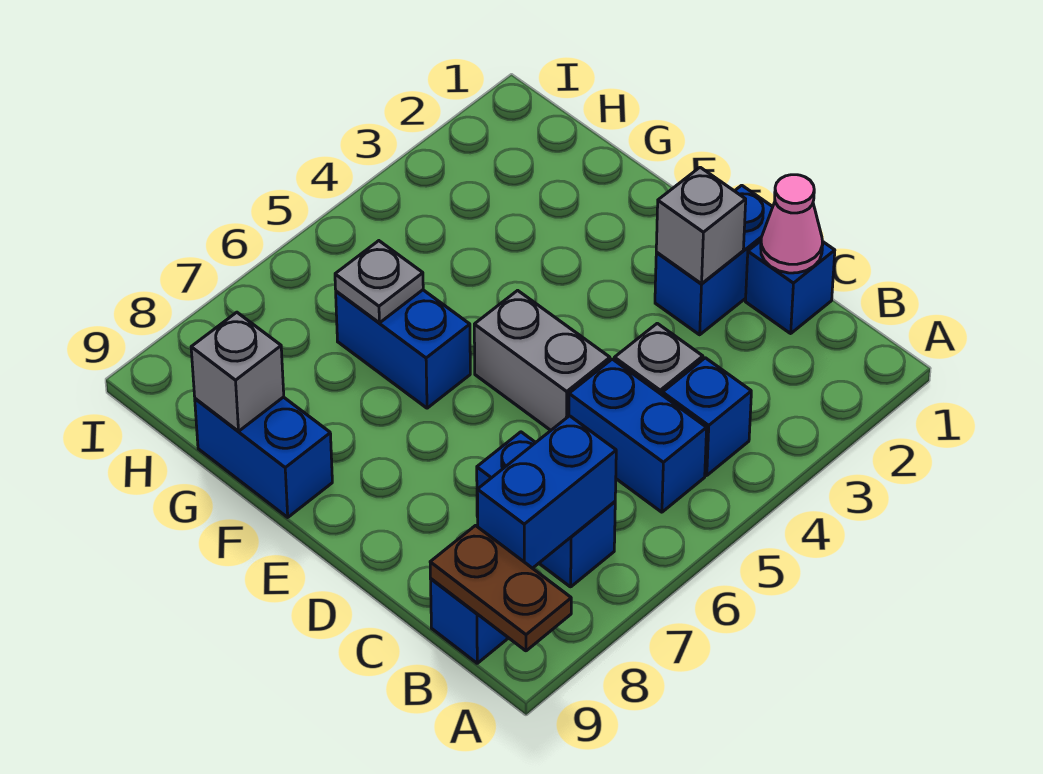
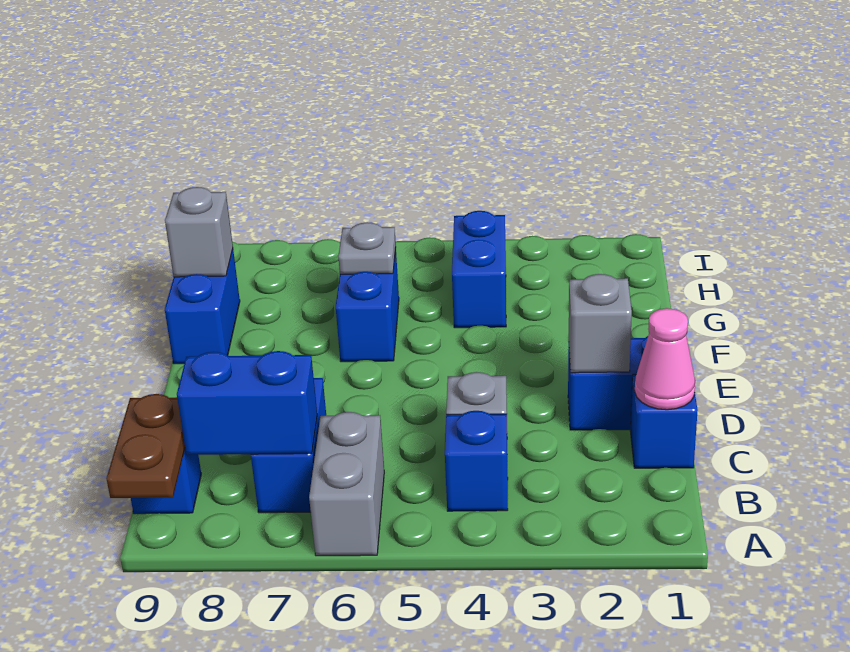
blue 1x2 brick [569,359,707,512] -> blue 1x2 brick moved to [452,211,506,328]
grey 1x2 brick [474,290,610,430] -> grey 1x2 brick moved to [309,412,384,556]

